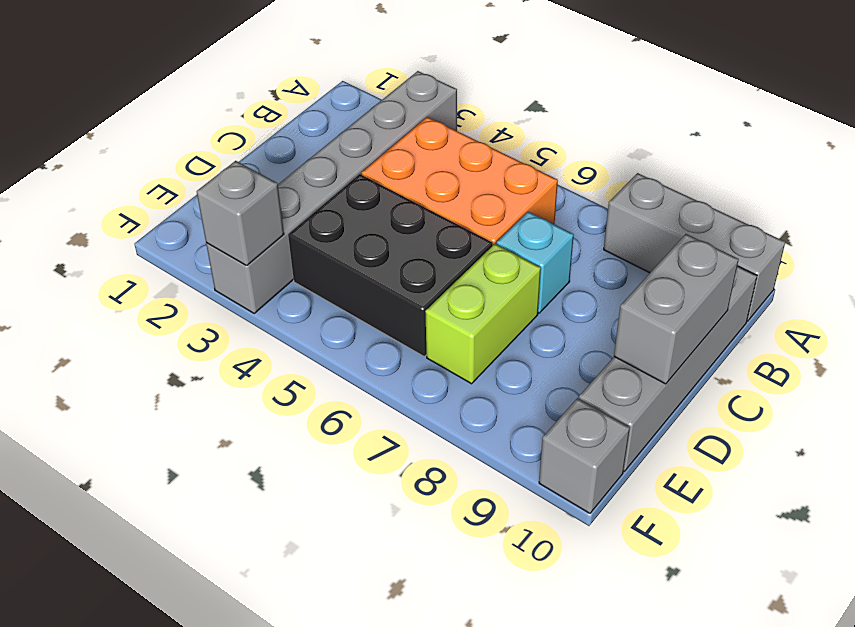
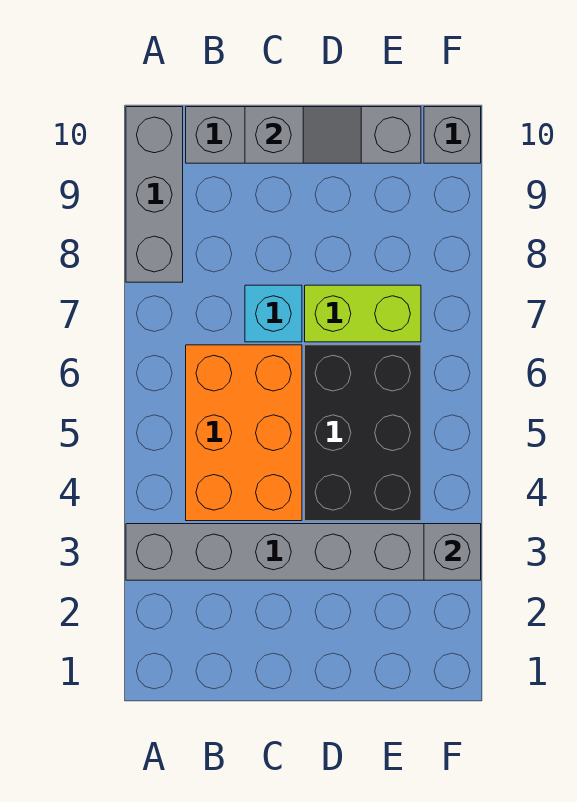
grey 1x2 brick [614,234,739,384] -> grey 1x2 slope [245,107,361,163]

